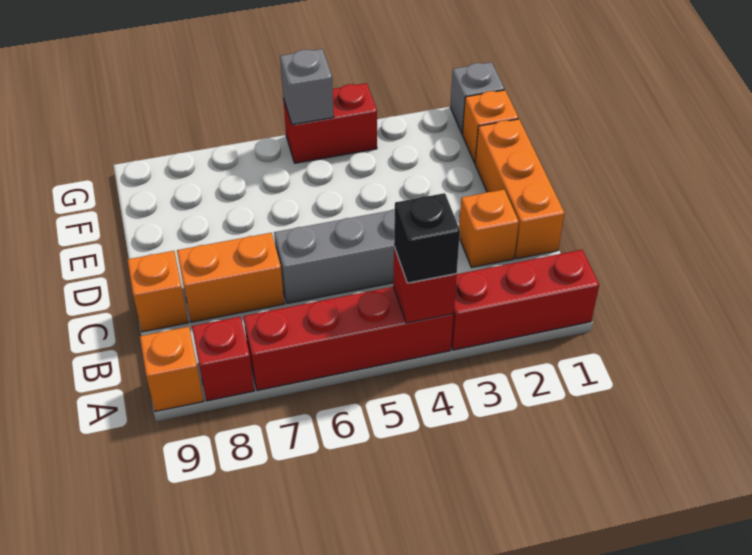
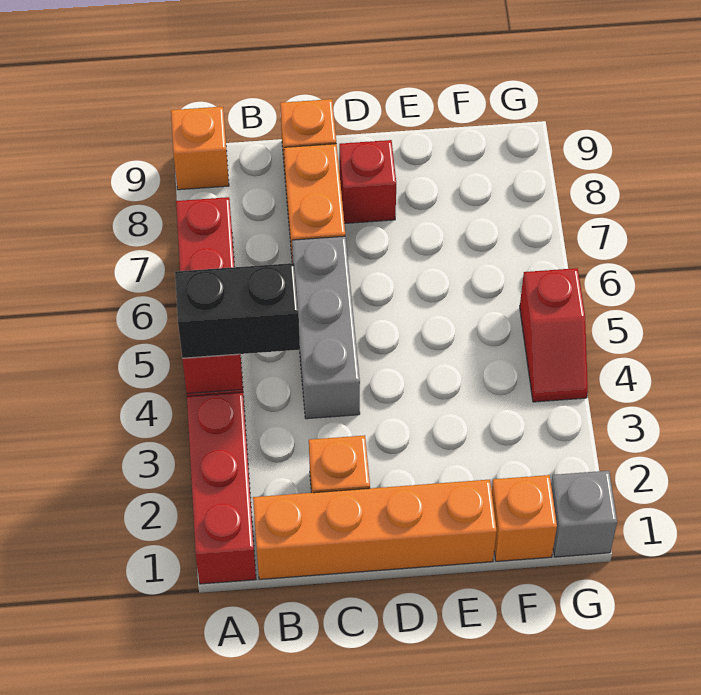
black 1x1 brick [394,193,460,283] -> black 1x2 brick [175,263,300,358]
red 1x1 brick [192,317,254,401] -> red 1x1 brick moved to [339,140,396,223]
orange 1x3 brick [475,119,565,259] -> orange 1x4 brick [253,480,497,579]
red 1x2 brick [283,83,377,163] -> red 1x2 slope [520,268,588,402]
grey 1x1 brick [280,49,334,125] -> none

